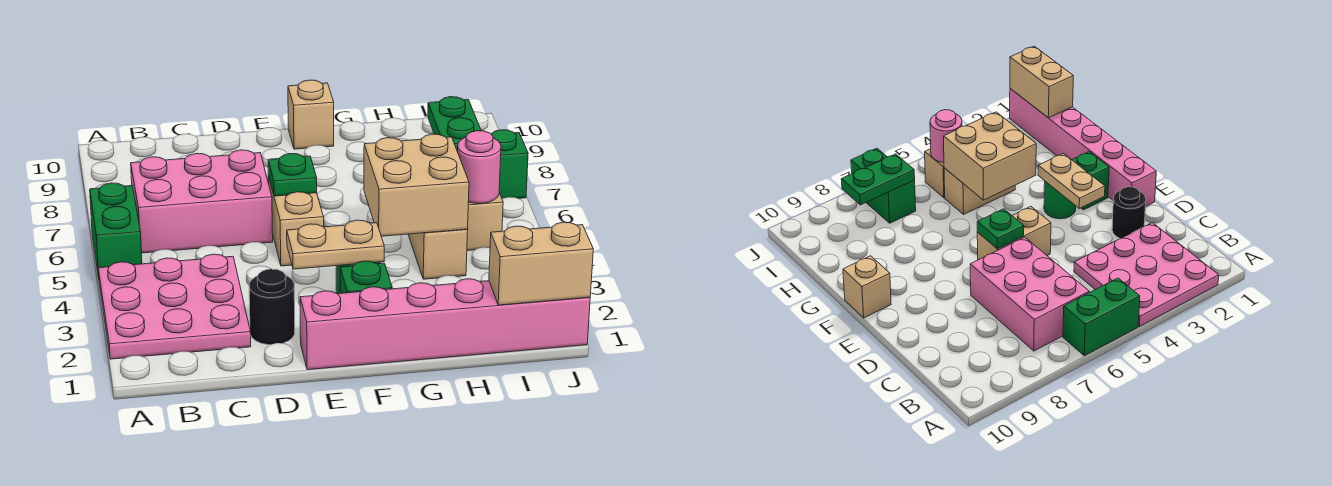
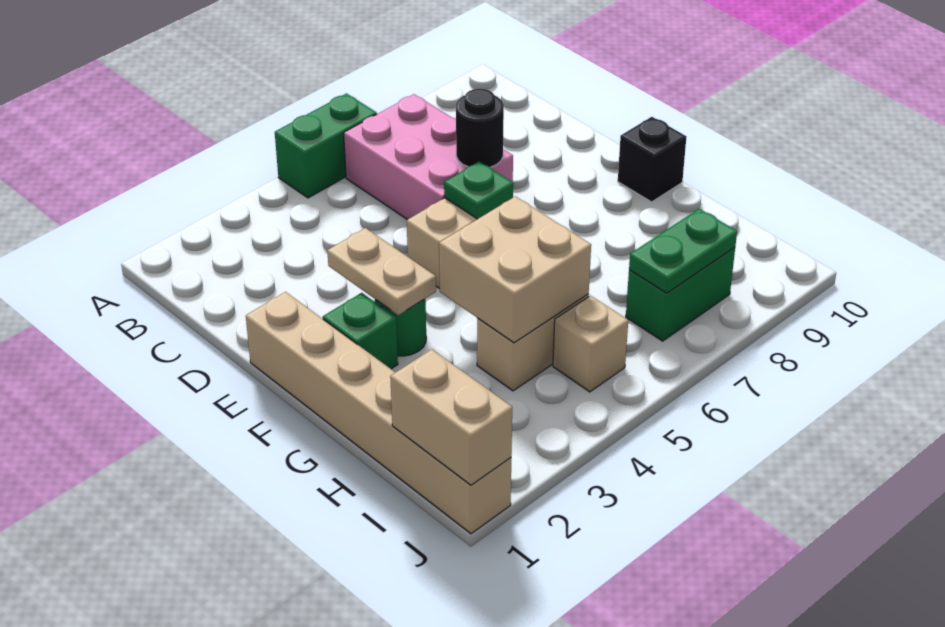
pink 3x3 plate [98,254,251,359] -> none
black 1x1 round brick [249,269,295,345] -> black 1x1 round brick moved to [456,89,504,167]
pink 1x6 brick [300,279,590,370] -> tan 1x6 brick [246,292,511,534]
tan 1x1 brick [288,80,334,149] -> black 1x1 brick [618,117,686,202]
pink 1x1 round brick [458,131,501,203] -> none
green 1x2 brick [491,130,528,199] -> green 1x2 brick turned to [626,247,735,341]

